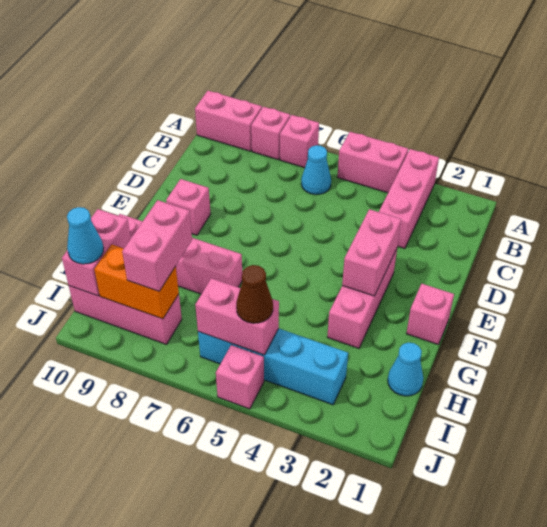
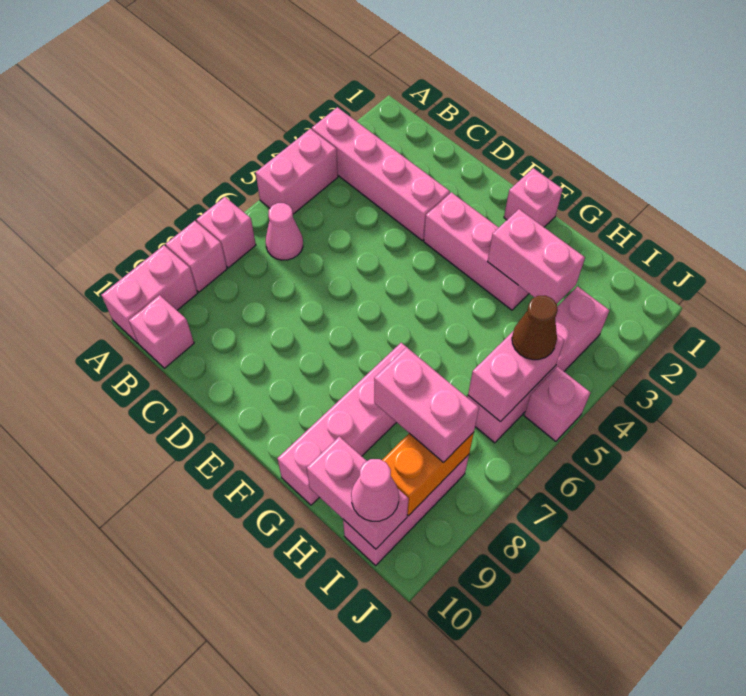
pink 1x3 brick [379,149,439,249] -> pink 1x4 brick [312,107,450,240]
cyan 1x1 cone [301,145,331,195] -> pink 1x1 cone [266,203,303,260]
pink 1x2 brick [342,209,401,296] -> pink 1x2 brick moved to [487,209,585,304]
pink 1x1 brick [166,179,210,235] -> pink 1x1 brick moved to [129,295,194,368]
cyan 1x1 cone [388,343,423,396] -> none
cyan 1x4 brick [198,329,348,405] -> pink 1x4 brick [468,287,609,443]
cyan 1x1 cone [67,207,104,264] -> pink 1x1 cone [351,459,399,521]

